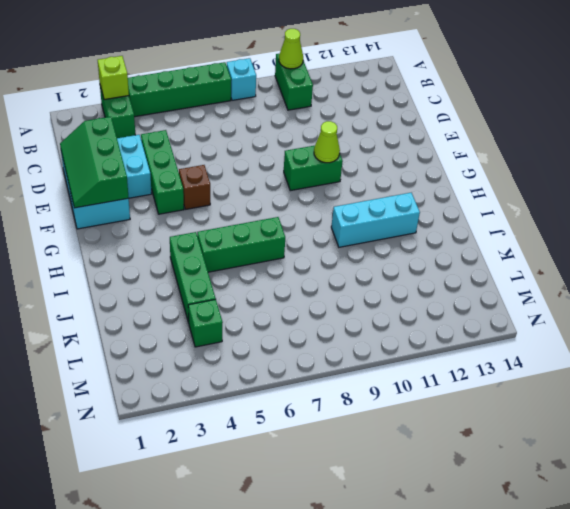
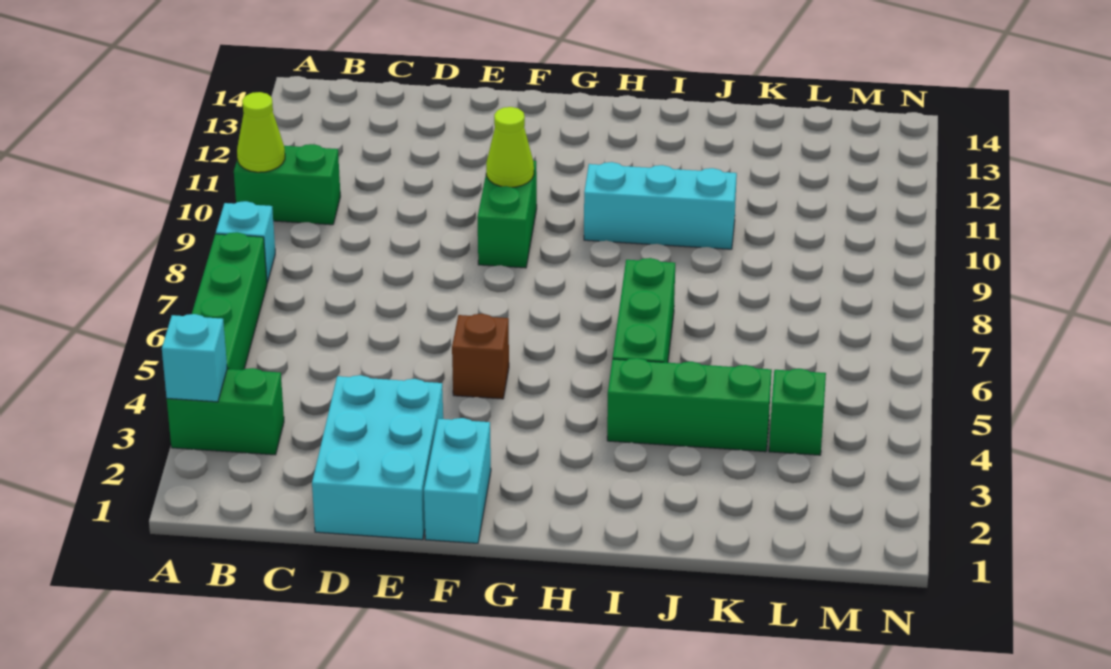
lime 1x1 brick [98,56,129,100] -> cyan 1x1 brick [162,314,227,402]
green 2x3 slope [60,117,129,208] -> none
green 1x3 brick [141,130,184,214] -> none
cyan 1x3 brick [331,193,420,247] -> cyan 1x3 brick turned to [584,162,737,249]

